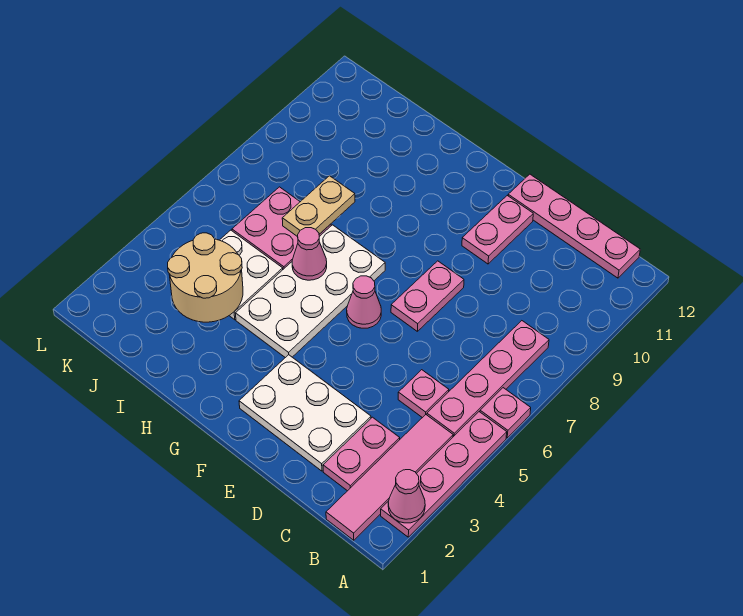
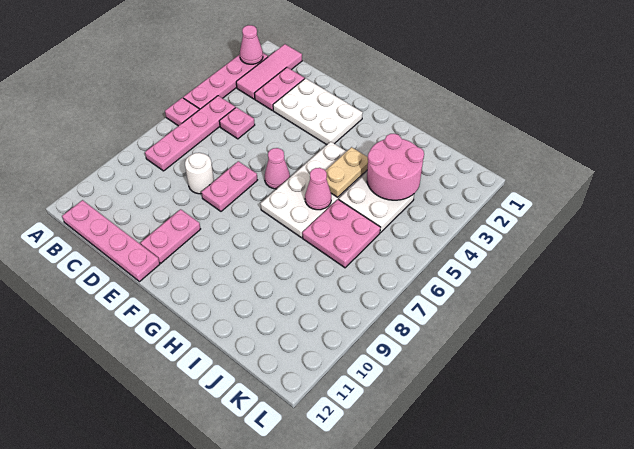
pink 1x4 tile [326,415,453,540] -> pink 1x3 tile [236,44,302,99]
none -> white 1x1 round brick [185,153,214,194]
tan 2x2 round brick [168,233,243,322] -> pink 2x2 round brick [367,134,424,200]
tan 1x2 plate [282,176,355,237] -> tan 1x2 plate moved to [325,147,368,197]

